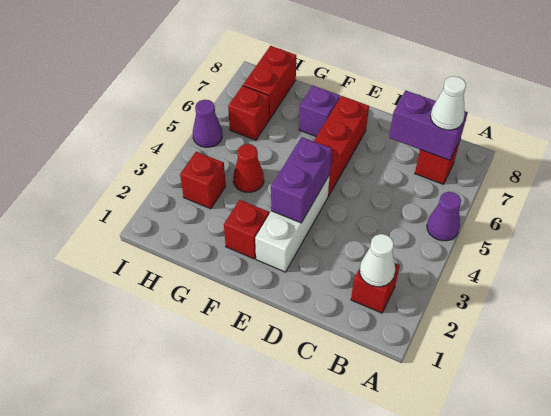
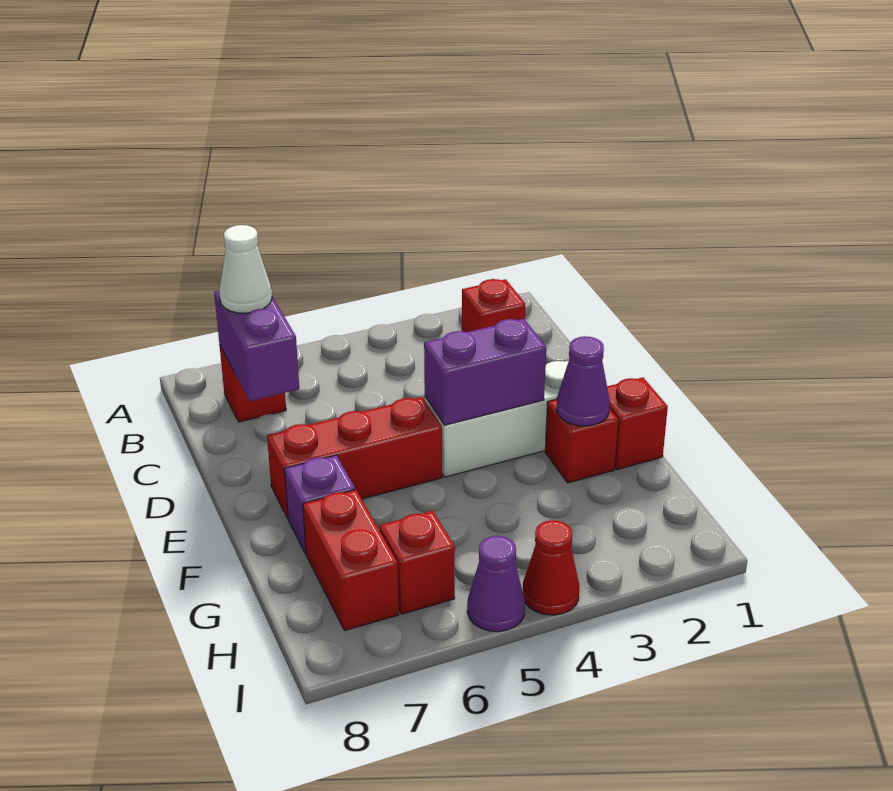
purple 1x1 cone [427,192,461,241] -> purple 1x1 cone moved to [557,336,610,426]
white 1x1 cone [360,234,395,287] -> none
red 1x1 cone [233,144,264,192] -> red 1x1 cone moved to [523,520,579,615]
red 1x1 brick [180,152,226,209] -> red 1x1 brick moved to [607,377,668,469]
red 1x2 brick [243,46,296,119] -> red 1x2 brick turned to [303,490,399,631]

